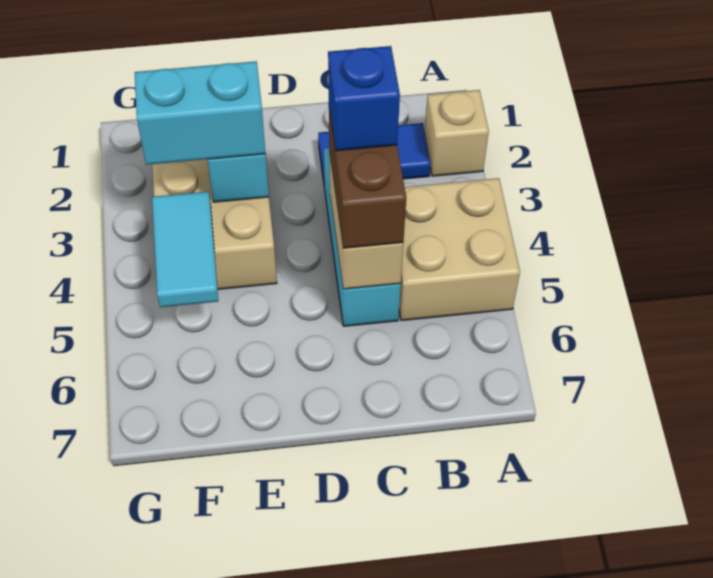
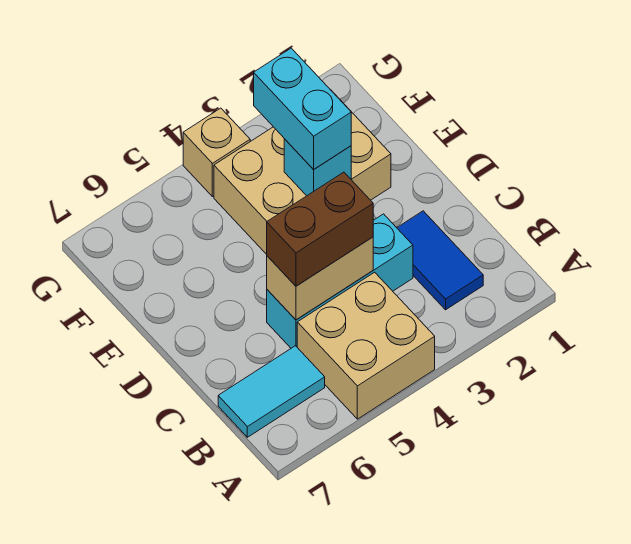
tan 1x1 brick [425,90,489,176] -> tan 1x1 brick moved to [183,108,250,197]
blue 1x1 brick [328,46,400,151] -> none
cyan 1x2 tile [152,191,218,307] -> cyan 1x2 tile moved to [218,346,325,437]

